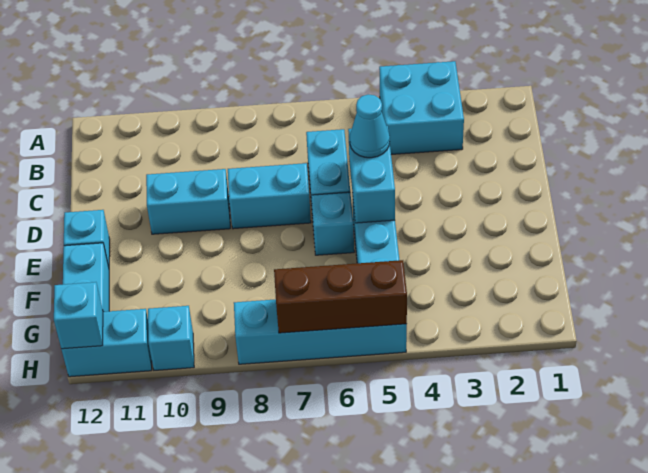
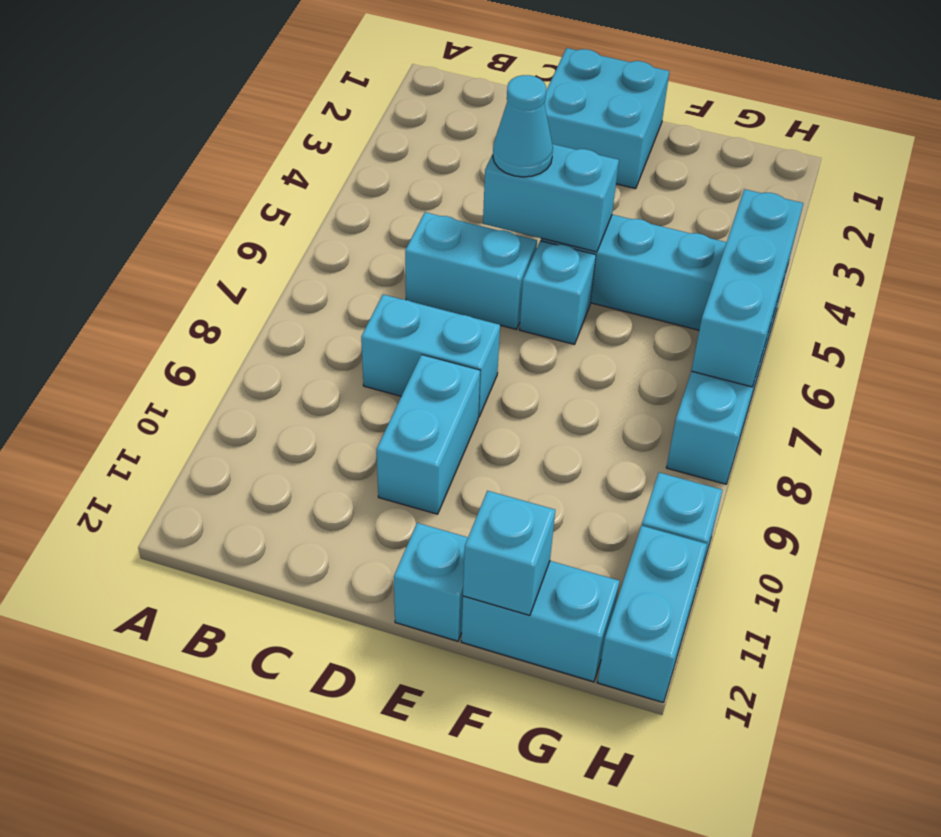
cyan 2x2 brick [379,61,464,154] -> cyan 2x2 brick moved to [545,48,669,189]
cyan 1x2 brick [228,163,311,229] -> cyan 1x2 brick turned to [361,295,500,417]
brown 1x3 brick [274,260,407,333] -> cyan 1x3 brick [691,189,803,387]
cyan 1x1 brick [54,282,103,349] -> cyan 1x1 brick moved to [463,491,555,615]

